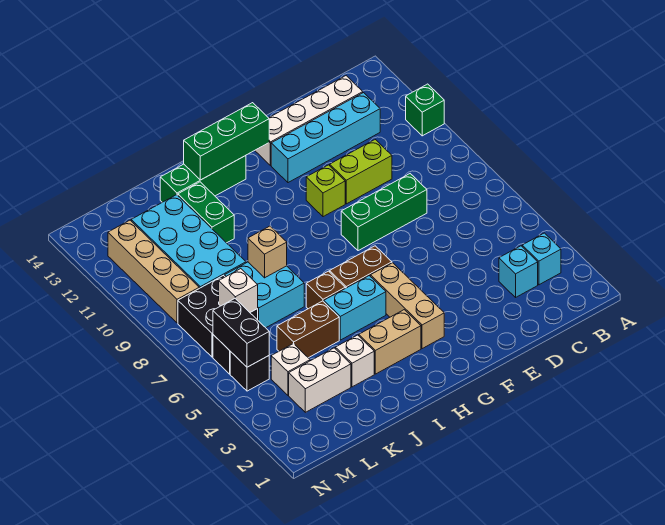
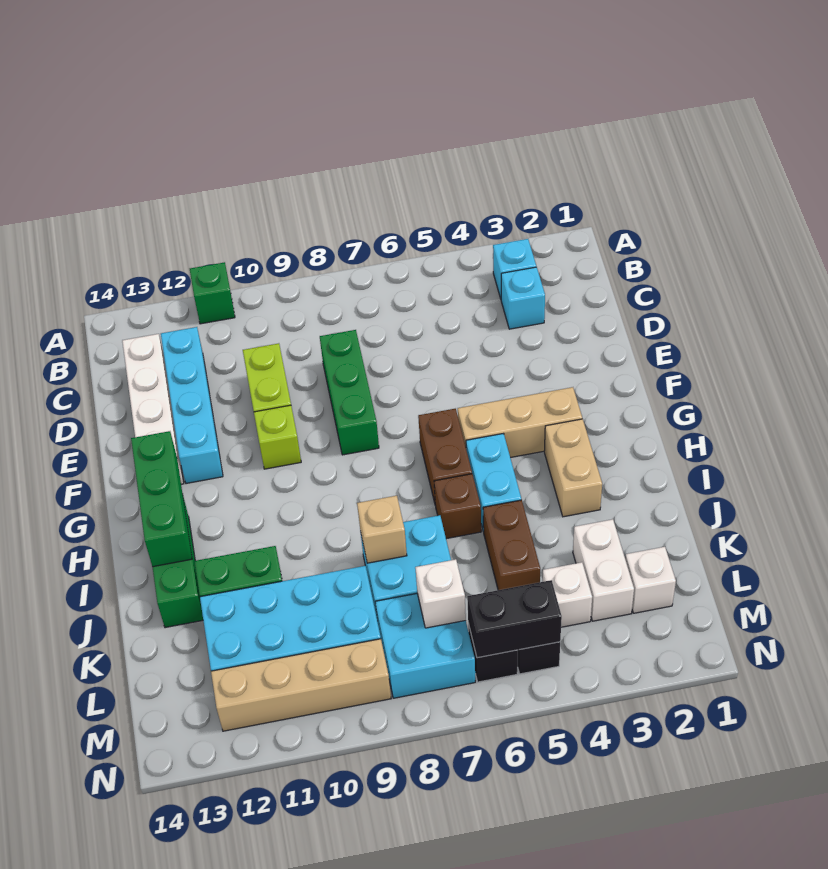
white 1x1 brick [335,335,374,387] -> white 1x1 brick moved to [625,547,676,613]
black 2x2 brick [178,276,258,357] -> cyan 2x2 brick [375,594,475,698]

